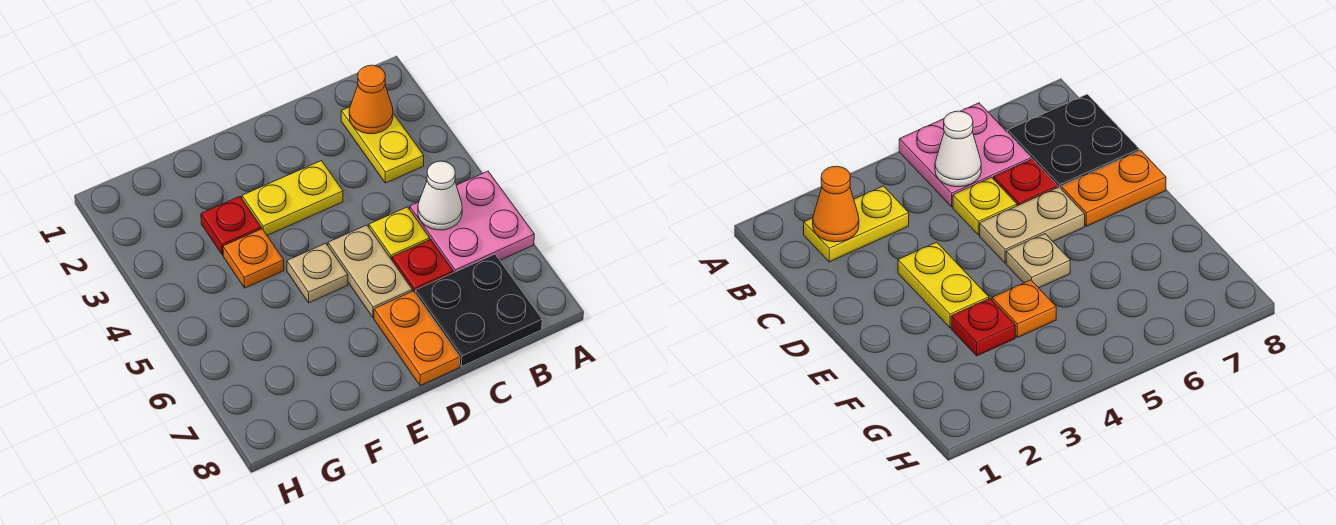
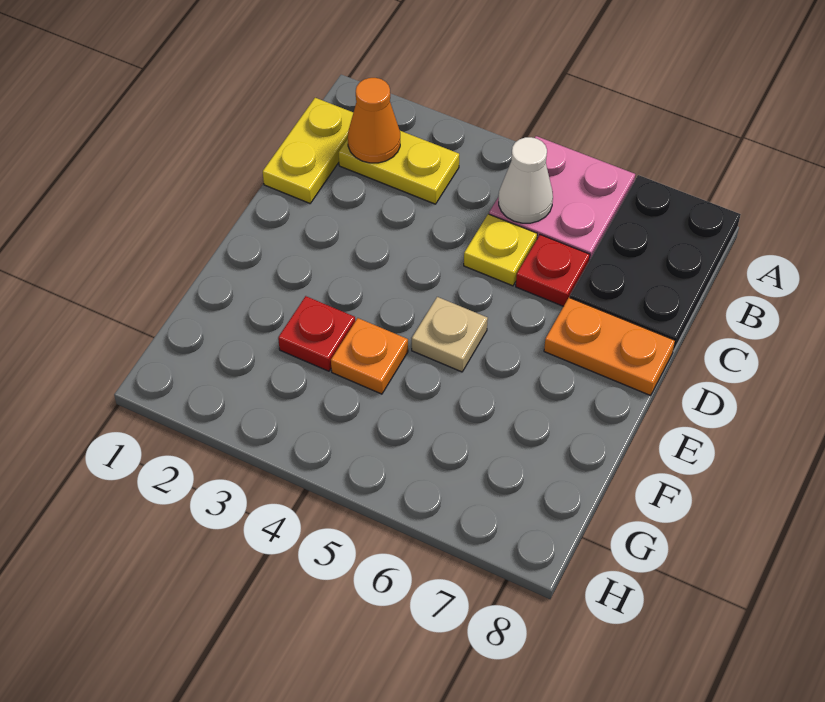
black 2x2 plate [415,254,542,367] -> black 2x3 plate [570,175,741,351]
yellow 1x2 plate [242,161,343,235] -> yellow 1x2 plate moved to [263,98,353,203]
tan 1x2 plate [328,225,412,318] -> none

